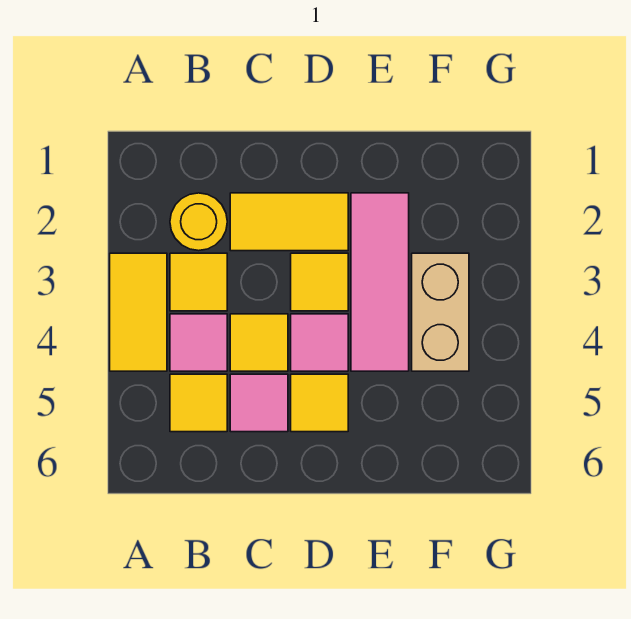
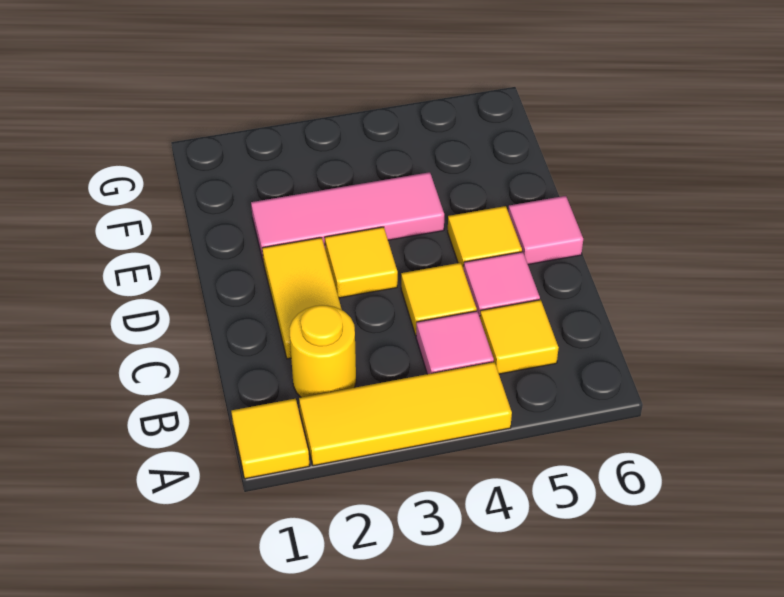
yellow 1x2 tile [110,253,167,371] -> yellow 1x3 tile [299,362,512,466]
yellow 1x1 tile [170,253,227,311] -> yellow 1x1 tile moved to [231,399,309,479]
pink 1x1 tile [291,314,348,371] -> pink 1x1 tile moved to [508,196,583,264]
tan 1x2 brick [412,253,469,371] -> none

